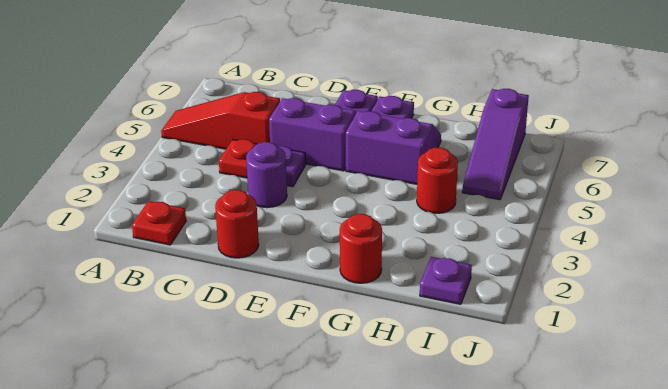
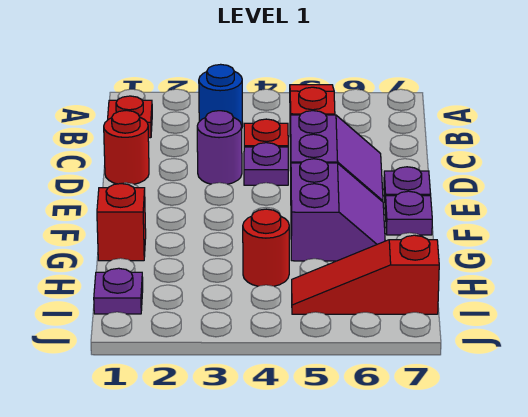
none -> blue 1x1 round brick [199,64,243,127]
red 1x1 round brick [340,214,382,283] -> red 1x1 brick [97,184,146,261]
purple 1x3 slope [462,89,529,200] -> red 1x3 slope [292,235,439,314]

